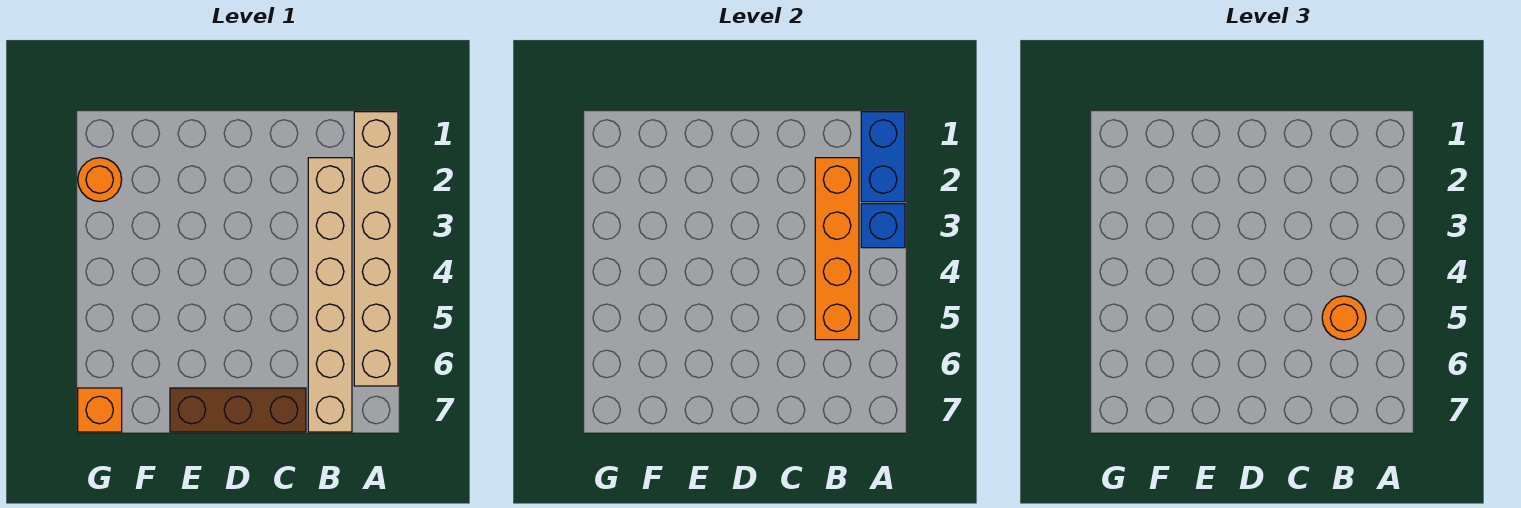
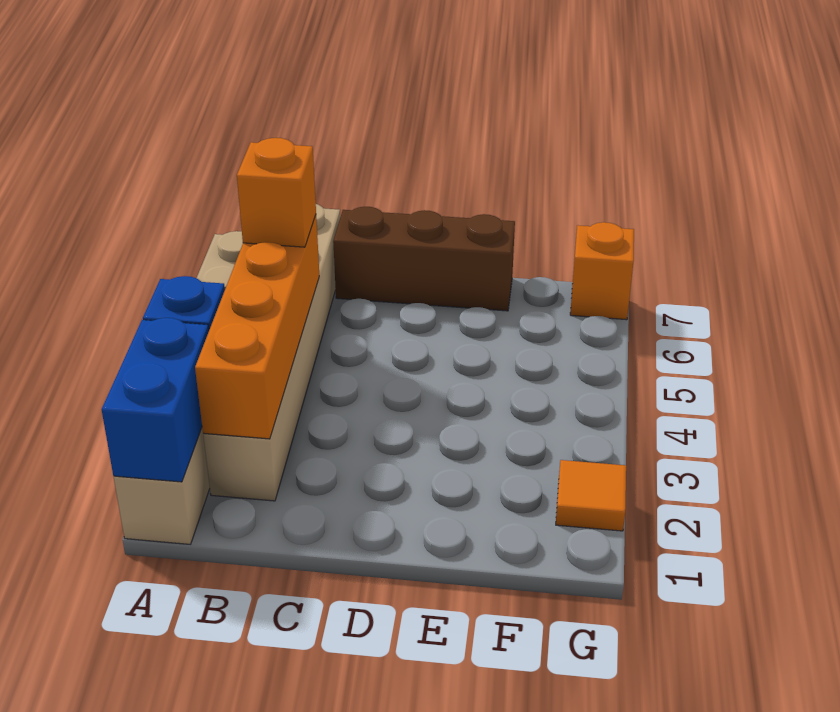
orange 1x1 round brick [1322,296,1366,340] -> orange 1x1 brick [237,138,316,247]
orange 1x1 round brick [78,158,122,202] -> orange 1x1 tile [556,460,626,531]

